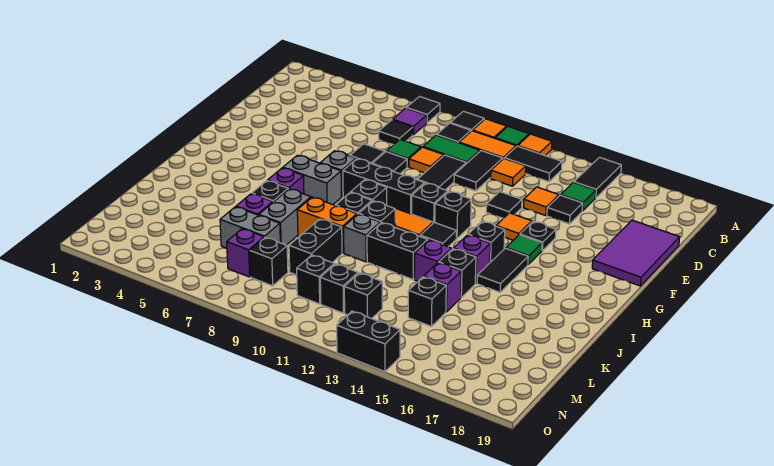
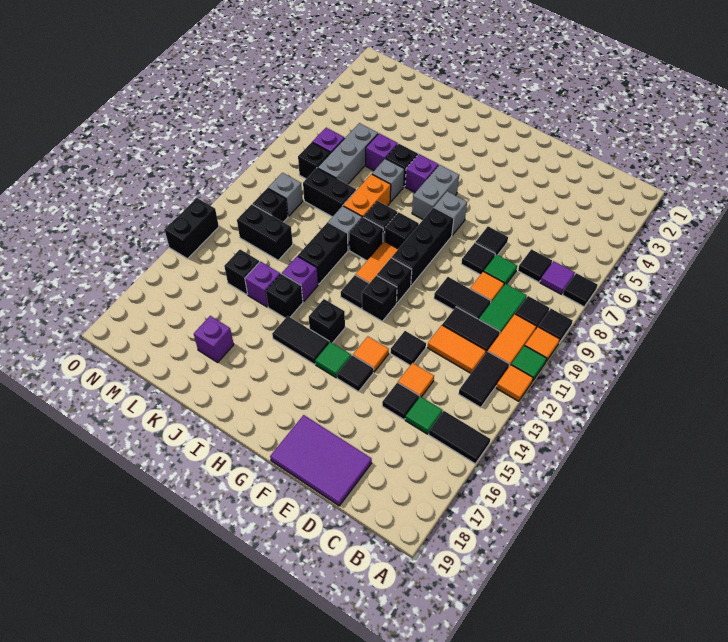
orange 1x1 tile [491,159,526,186] -> orange 1x2 tile [427,325,486,373]
black 1x1 plate [520,221,556,251] -> black 1x1 tile [337,355,374,392]
purple 1x1 brick [454,235,490,283] -> purple 1x1 brick moved to [194,316,234,362]
grey 1x2 brick [259,189,311,245] -> grey 1x1 brick [372,159,404,202]
grey 1x2 brick [220,207,280,248] -> grey 1x3 brick [318,123,378,184]
black 1x1 brick [297,255,334,304] -> grey 1x1 brick [268,173,303,216]
black 1x1 brick [344,273,382,319] -> black 1x2 brick [237,204,293,260]

